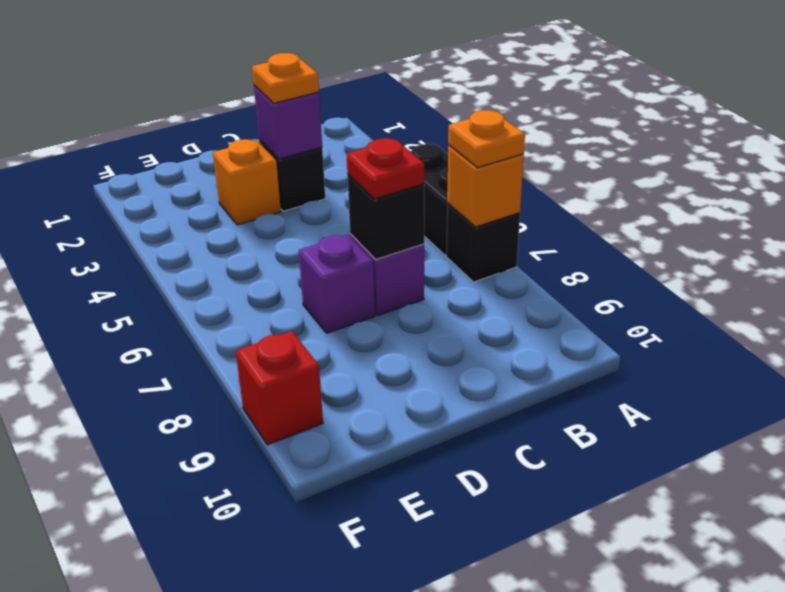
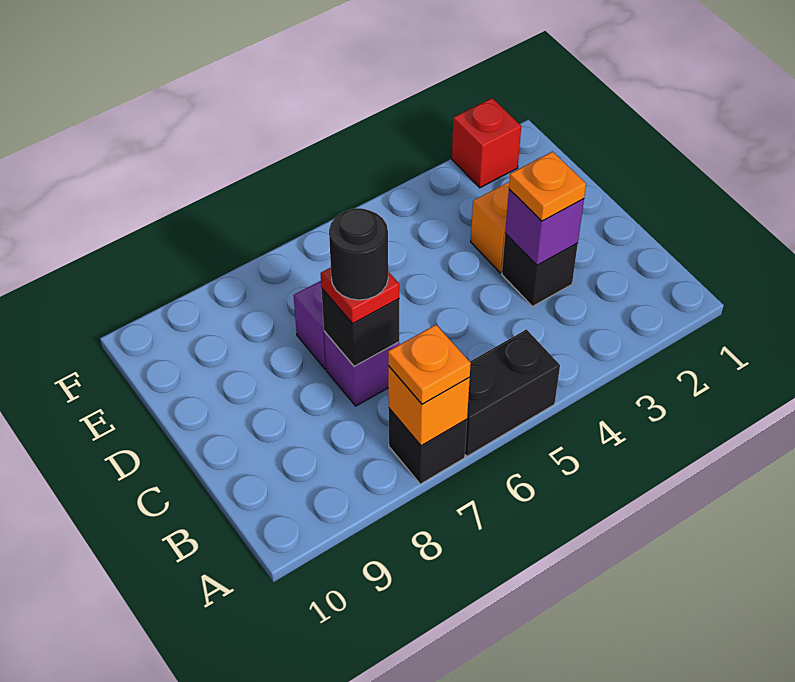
none -> black 1x1 round brick [329,208,388,300]
red 1x1 brick [236,331,323,445] -> red 1x1 brick moved to [452,98,521,188]

